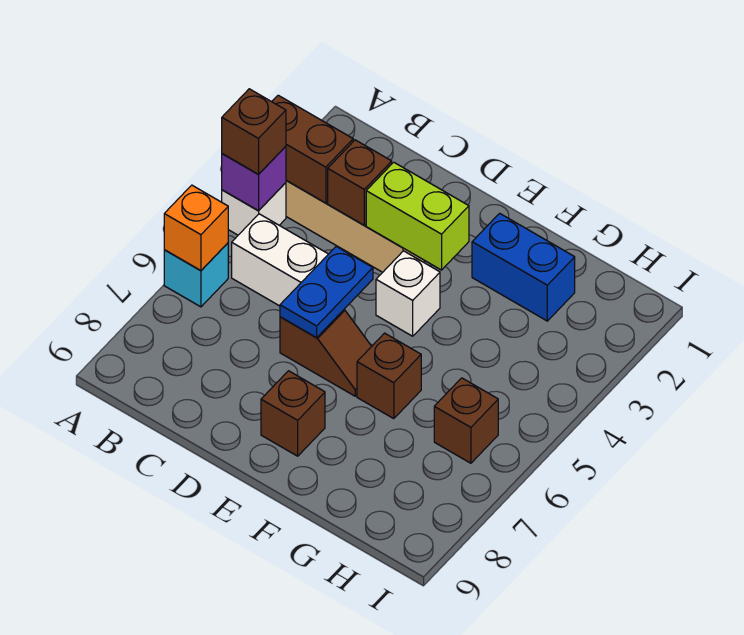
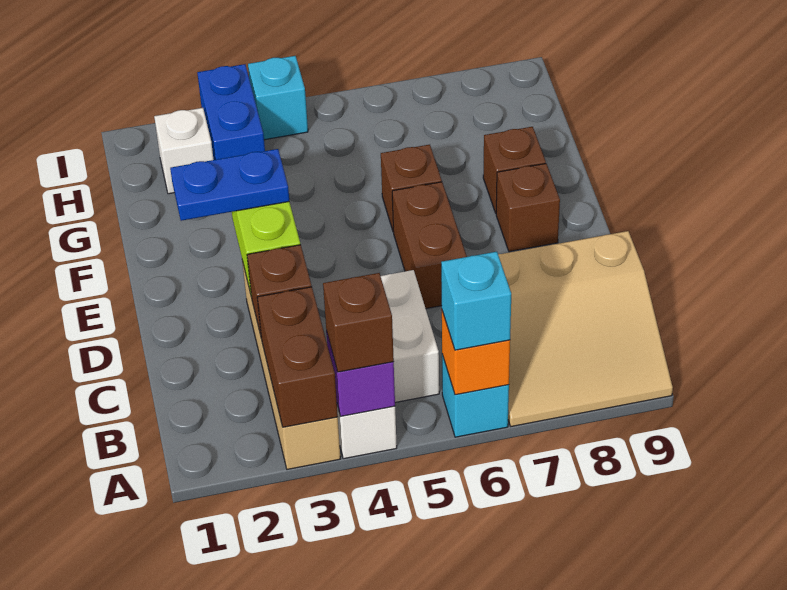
none -> cyan 1x1 brick [441,252,511,350]
none -> tan 3x3 slope [498,231,673,426]
blue 1x2 plate [280,247,373,337] -> blue 1x2 plate moved to [170,149,289,221]
brown 1x2 slope [280,310,372,396] -> brown 1x2 brick [392,182,467,309]
white 1x1 brick [376,251,440,336] -> white 1x1 brick moved to [154,108,214,194]
blue 1x2 brick [472,213,575,321] -> blue 1x2 brick moved to [197,64,265,160]
brown 1x1 brick [434,378,498,463] -> brown 1x1 brick moved to [483,127,546,213]
none -> cyan 1x1 brick [248,56,308,140]

